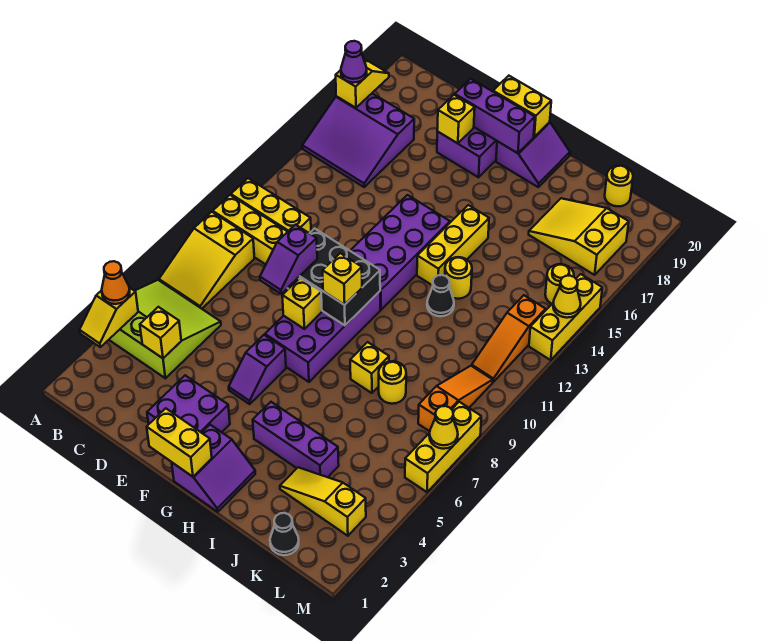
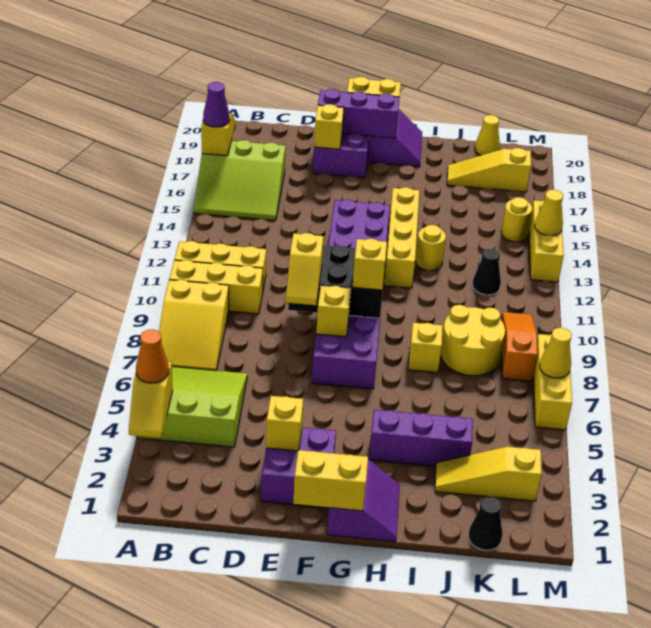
purple 3x3 slope [302,93,414,187] -> lime 3x3 slope [194,140,286,221]
yellow 1x1 brick [140,307,181,358] -> yellow 1x1 brick moved to [266,396,303,451]
purple 1x2 slope [260,225,317,294] -> yellow 1x2 slope [286,233,323,305]
purple 1x2 slope [229,335,286,404] -> none
yellow 1x3 brick [417,205,489,285] -> yellow 1x4 brick [384,187,419,288]
black 1x1 cone [427,275,454,316] -> black 1x1 cone moved to [472,249,501,295]
yellow 1x1 round brick [379,361,406,404] -> yellow 2x2 round brick [441,305,505,376]
yellow 2x3 slope [529,198,629,275] -> yellow 1x3 slope [447,148,531,192]
yellow 1x1 round brick [605,166,633,206] -> yellow 1x1 cone [475,115,500,155]
orange 1x3 slope [472,295,546,382] -> none

